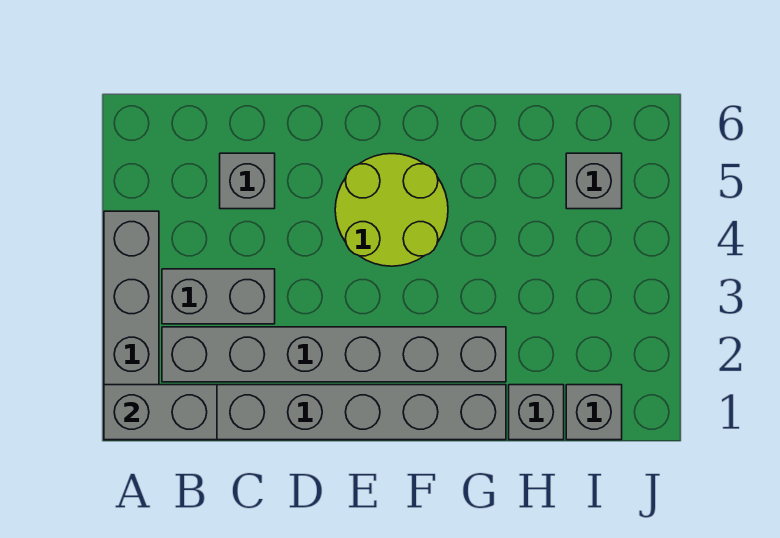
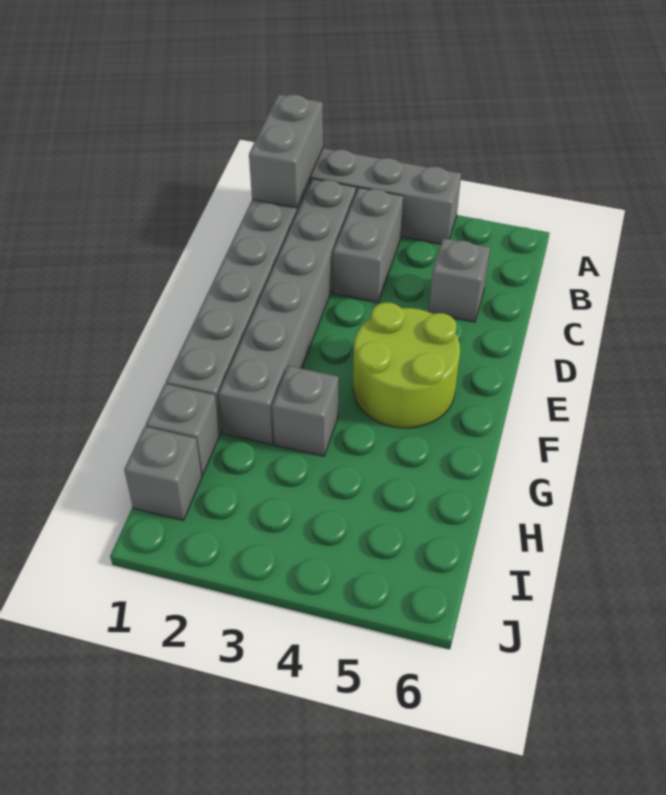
grey 1x1 brick [566,153,622,209] -> grey 1x1 brick moved to [272,366,338,456]

